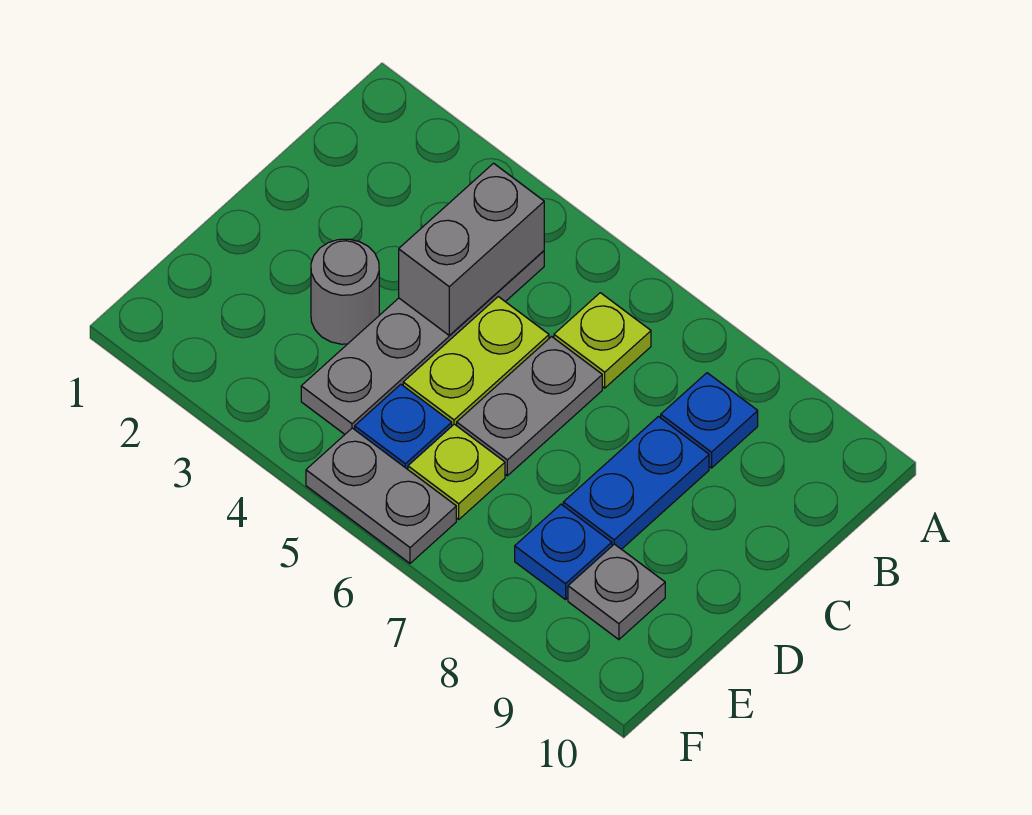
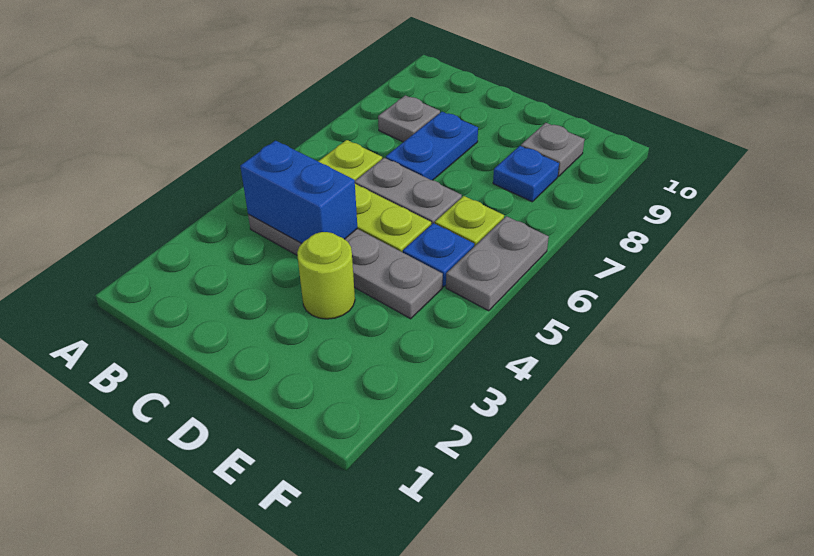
grey 1x2 brick [399,163,544,336] -> blue 1x2 brick [240,141,357,244]
blue 1x1 plate [661,373,758,468] -> grey 1x1 plate [378,95,440,142]
blue 1x2 plate [563,417,709,549] -> blue 1x2 plate turned to [386,112,478,180]
grey 1x1 round brick [311,239,379,344] -> lime 1x1 round brick [297,232,355,319]

